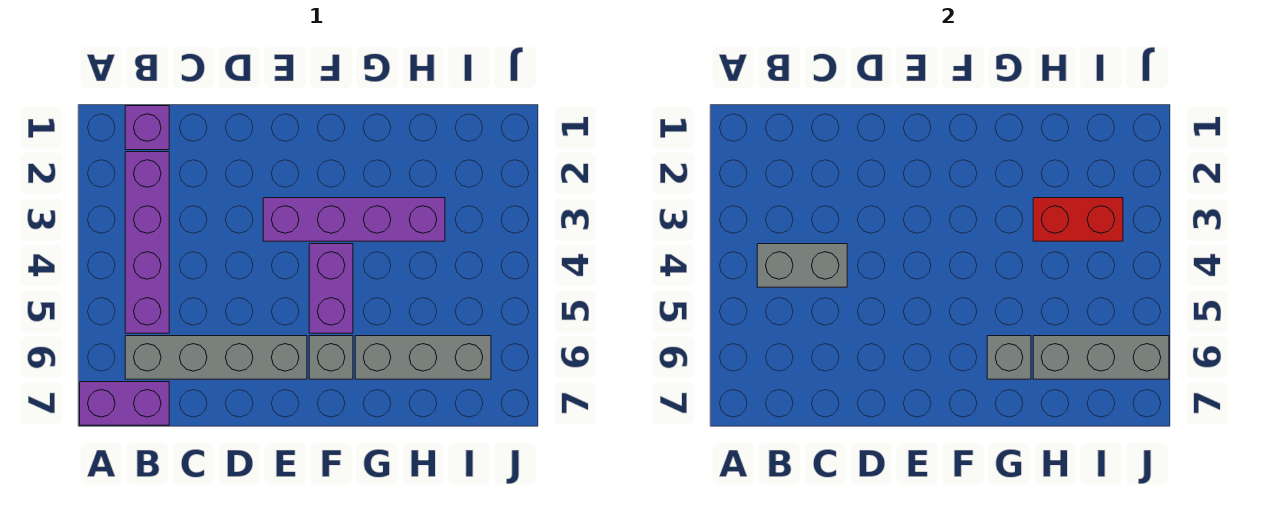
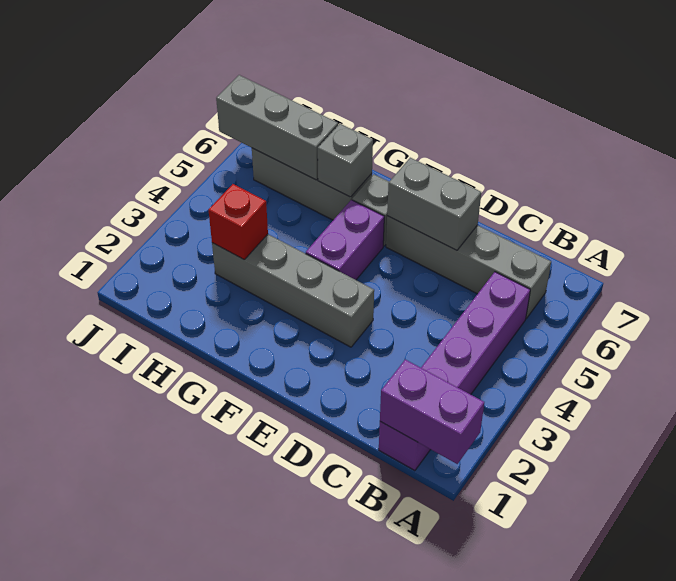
purple 1x2 brick [80,382,169,425] -> purple 1x2 brick moved to [380,360,484,464]
grey 1x2 brick [757,244,847,287] -> grey 1x2 brick moved to [387,158,481,250]
purple 1x4 brick [263,198,445,241] -> grey 1x4 brick [212,234,374,347]
red 1x2 brick [1033,198,1123,241] -> red 1x1 brick [209,184,268,259]

